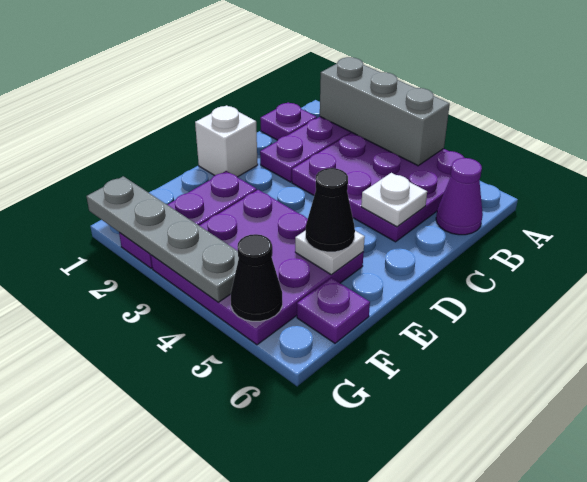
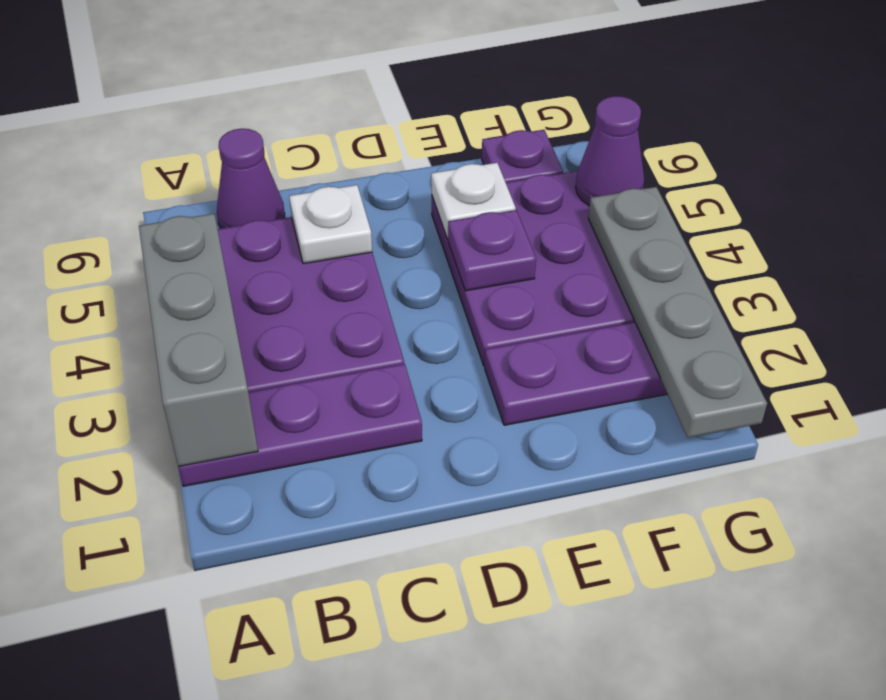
purple 1x1 plate [260,102,317,140] -> purple 1x1 plate moved to [448,210,536,291]
white 1x1 brick [195,105,258,177] -> none
black 1x1 cone [306,168,355,252] -> none
black 1x1 cone [231,234,282,321] -> purple 1x1 cone [576,96,644,206]

